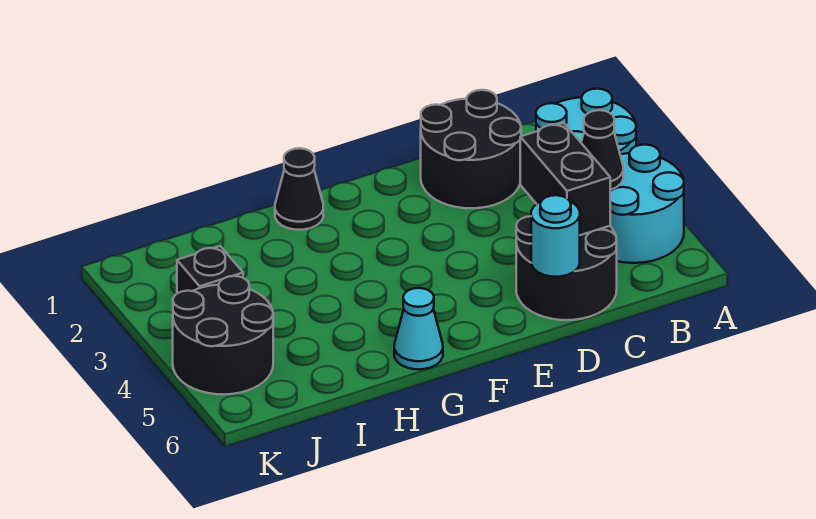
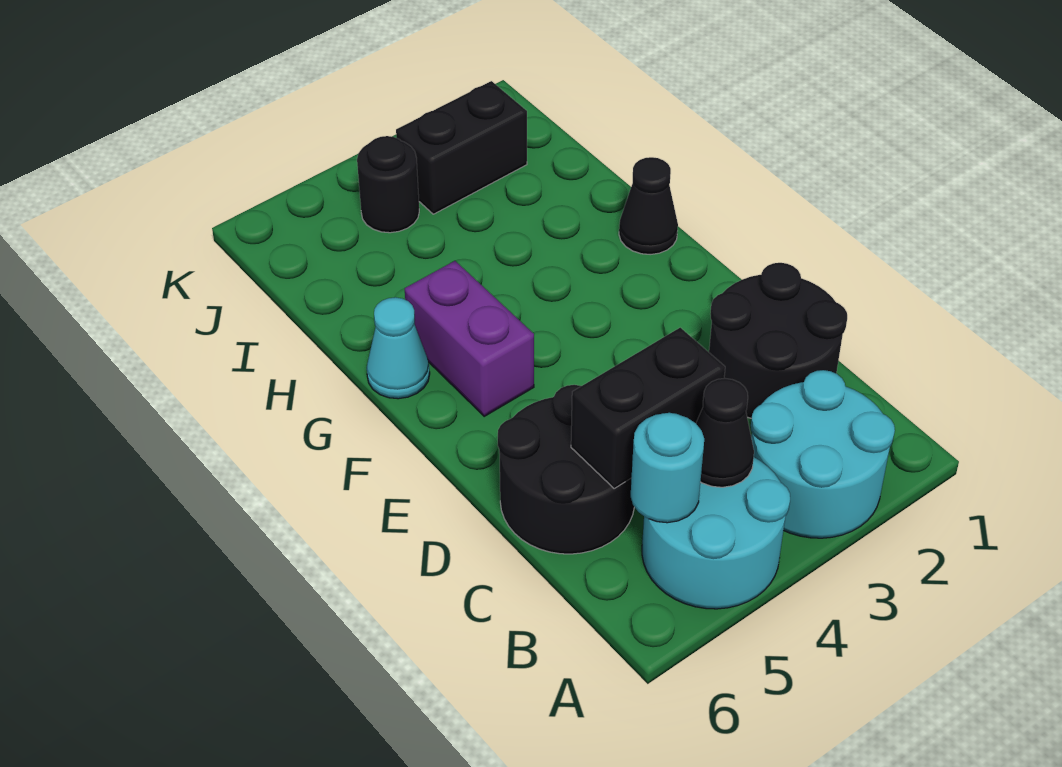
cyan 1x1 round brick [531,195,580,277] -> cyan 1x1 round brick moved to [631,413,704,523]
none -> purple 1x2 brick [405,261,534,416]
black 1x1 brick [177,246,243,293] -> black 1x2 brick [396,81,527,214]
black 2x2 round brick [173,276,273,395] -> black 1x1 round brick [357,136,419,233]

